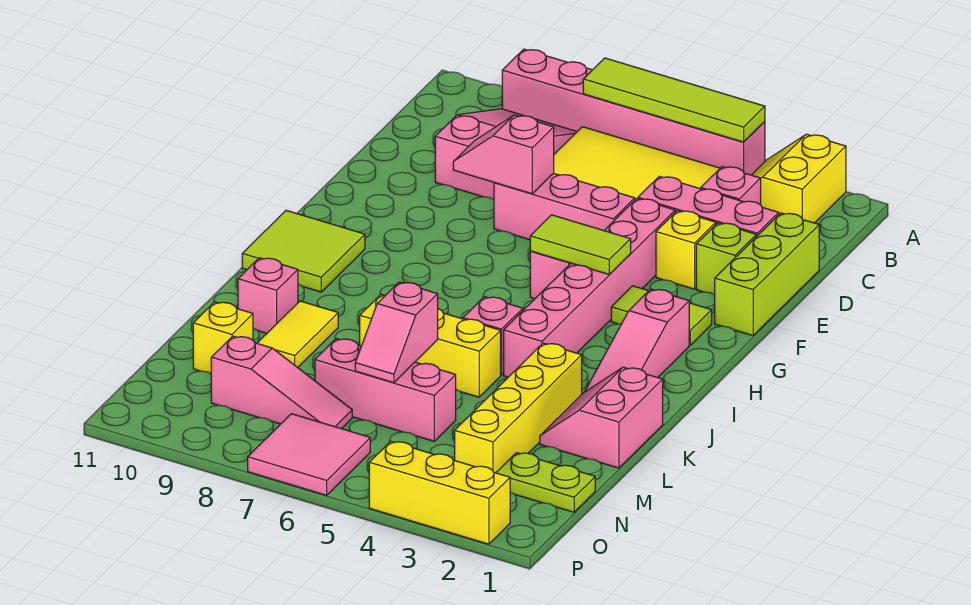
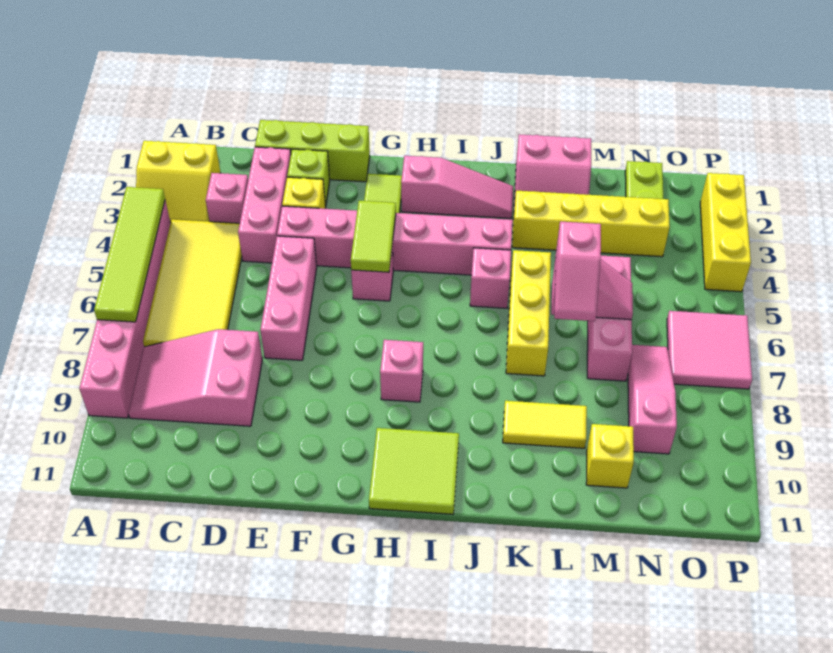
pink 1x2 slope [453,115,554,194] -> pink 1x2 slope moved to [554,222,601,321]
pink 1x1 brick [238,258,298,333] -> pink 1x1 brick moved to [380,340,423,402]

